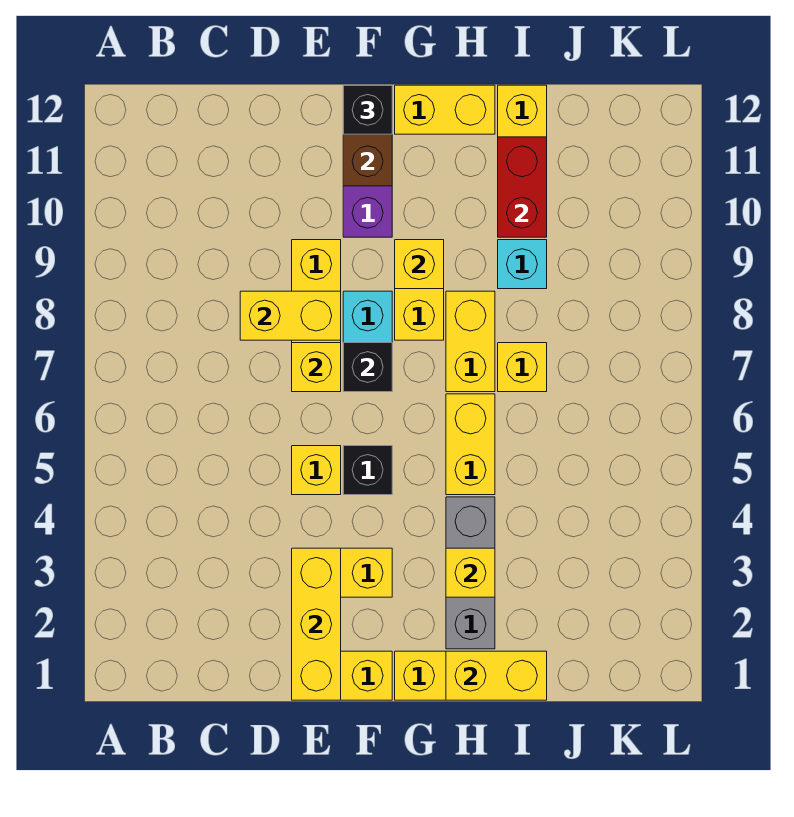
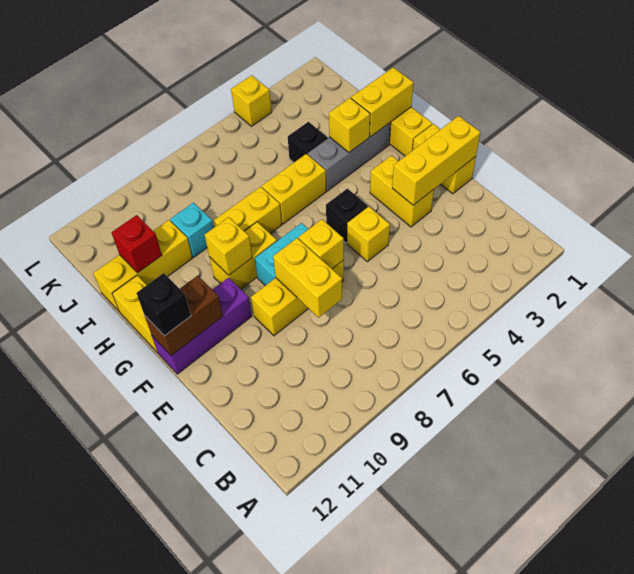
black 1x1 brick [343,343,392,392] -> black 1x1 brick moved to [288,122,327,162]
yellow 1x2 brick [446,651,547,700] -> yellow 1x2 brick turned to [351,67,413,137]
yellow 1x1 brick [498,343,547,392] -> yellow 1x1 brick moved to [231,75,272,126]
red 1x2 brick [498,137,547,237] -> red 1x1 brick [111,215,162,273]

